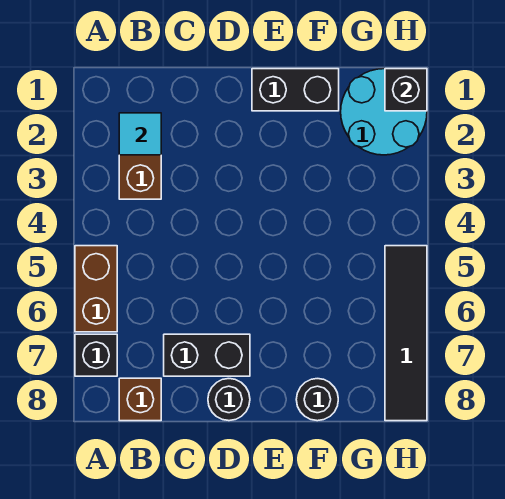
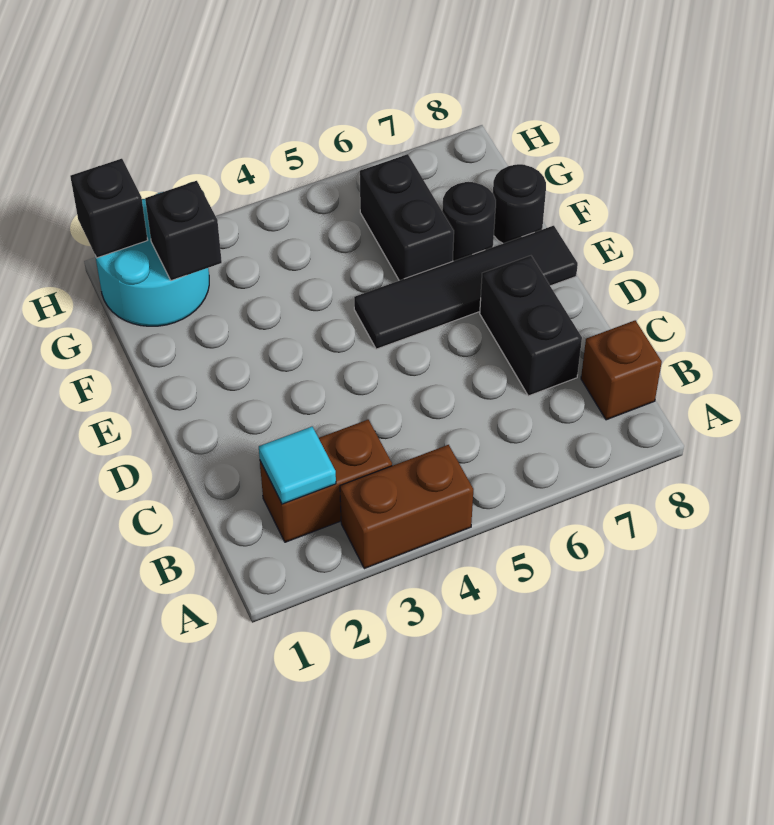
brown 1x2 brick [75,246,117,332] -> brown 1x2 brick moved to [340,445,473,569]
black 1x1 brick [75,334,117,376] -> black 1x1 brick moved to [145,181,222,281]
black 1x1 round brick [208,379,250,421] -> black 1x1 round brick moved to [442,182,496,261]
black 1x2 brick [252,69,339,111] -> black 1x2 brick moved to [360,154,454,280]
black 1x4 tile [385,246,427,421] -> black 1x4 tile moved to [354,226,578,349]

